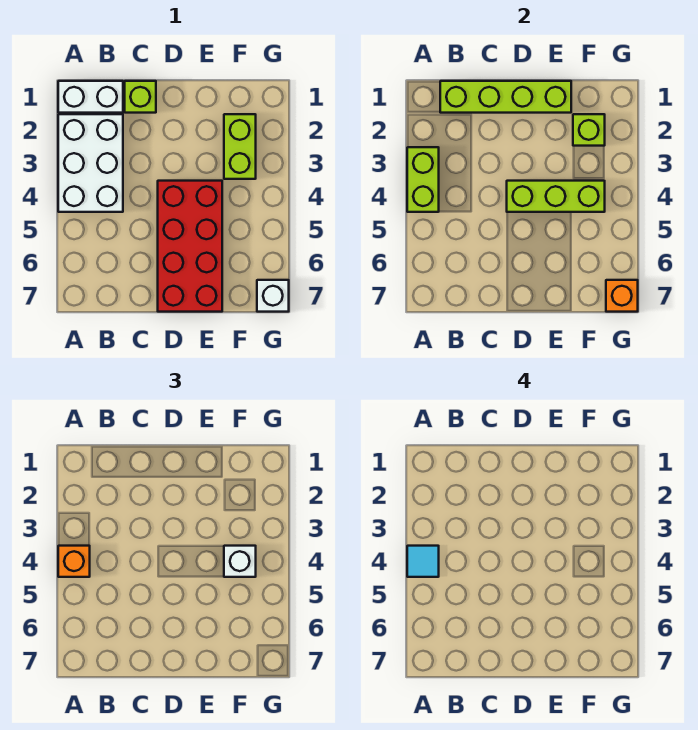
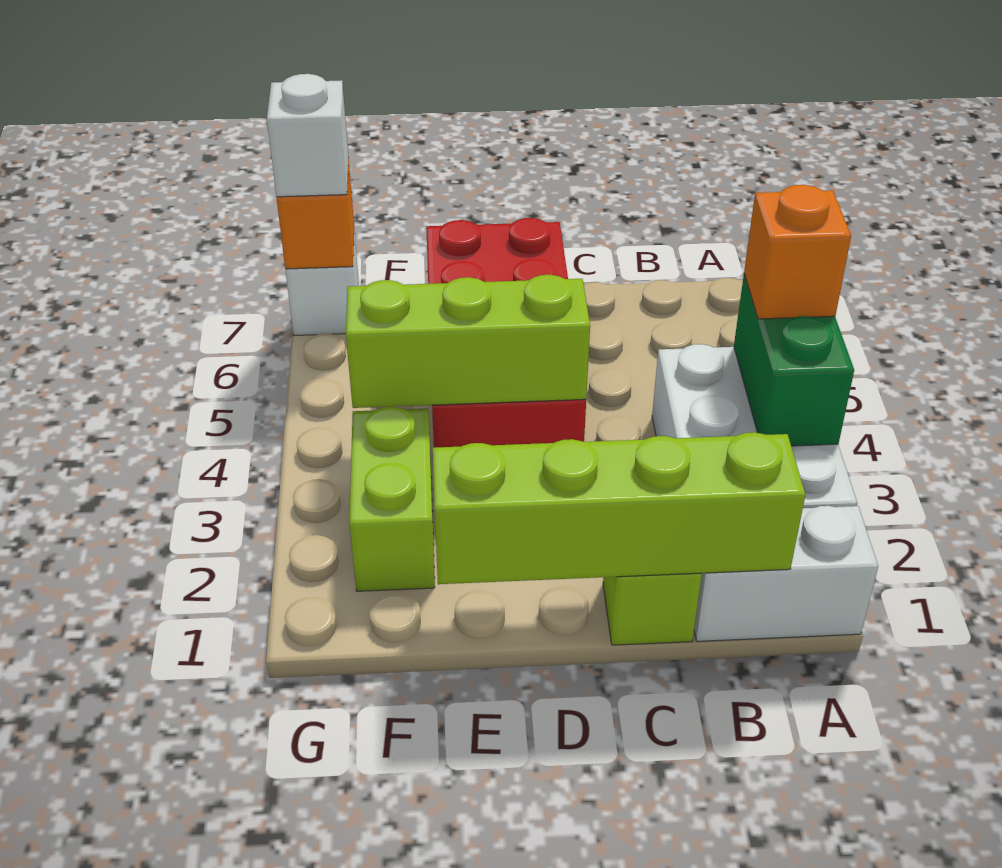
lime 1x2 brick [407,147,439,212] -> green 1x2 brick [734,274,854,446]
cyan 1x1 tile [407,546,439,577] -> none
lime 1x1 brick [573,114,605,146] -> none
white 1x1 brick [224,546,256,577] -> white 1x1 brick moved to [267,74,349,197]

